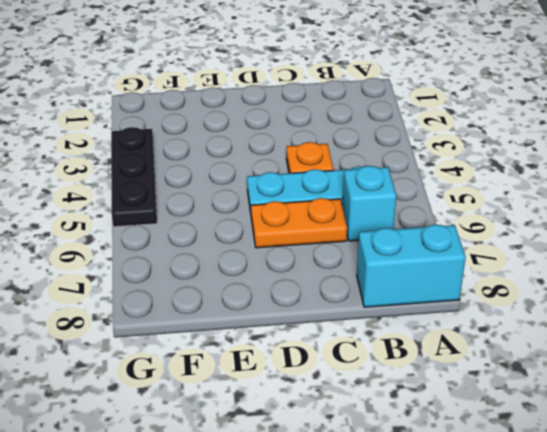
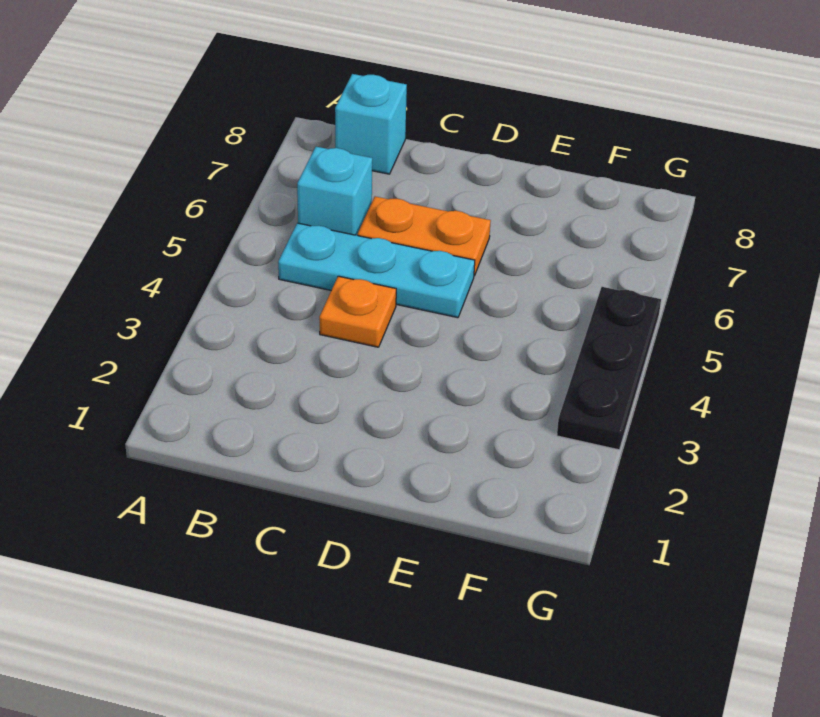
cyan 1x2 brick [357,224,466,307] -> cyan 1x1 brick [335,74,407,174]

